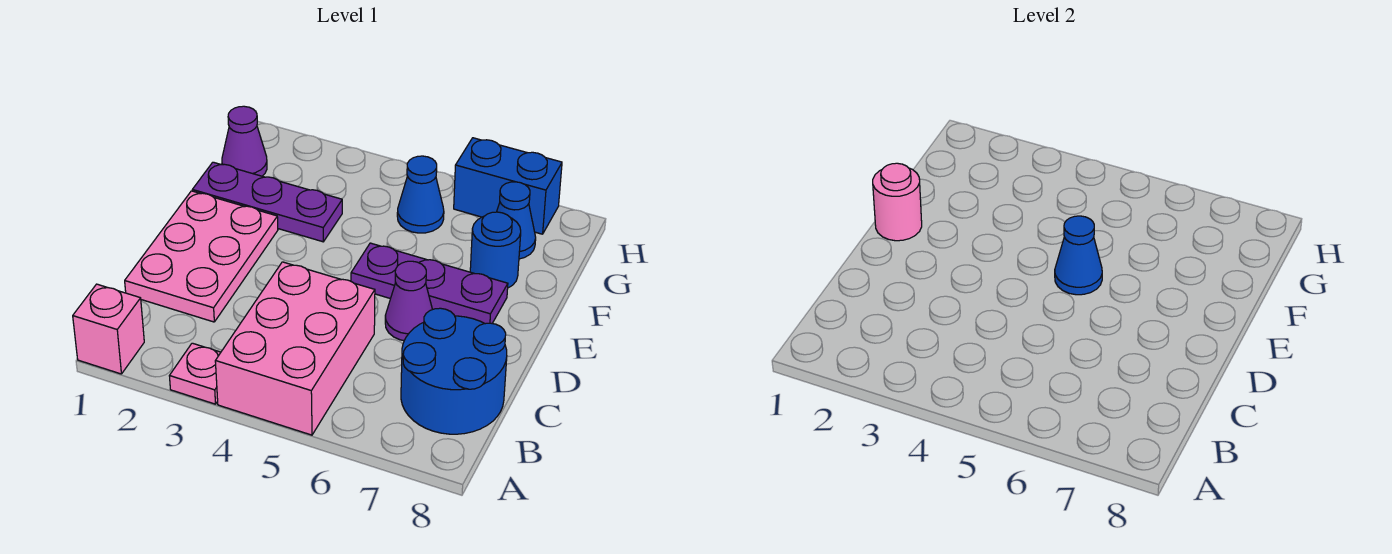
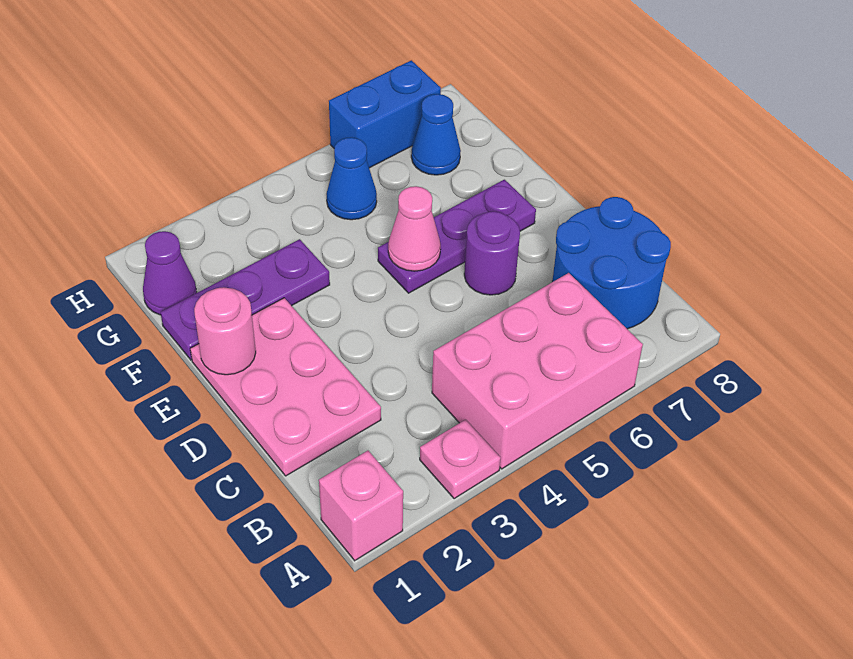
pink 2x3 brick [215,262,375,435] -> pink 2x3 brick turned to [432,273,643,469]
purple 1x1 cone [385,261,432,341] -> purple 1x1 round brick [464,211,520,295]
blue 1x1 cone [1055,216,1102,295] -> pink 1x1 cone [388,186,441,271]
blue 1x1 round brick [470,212,521,288] -> none

